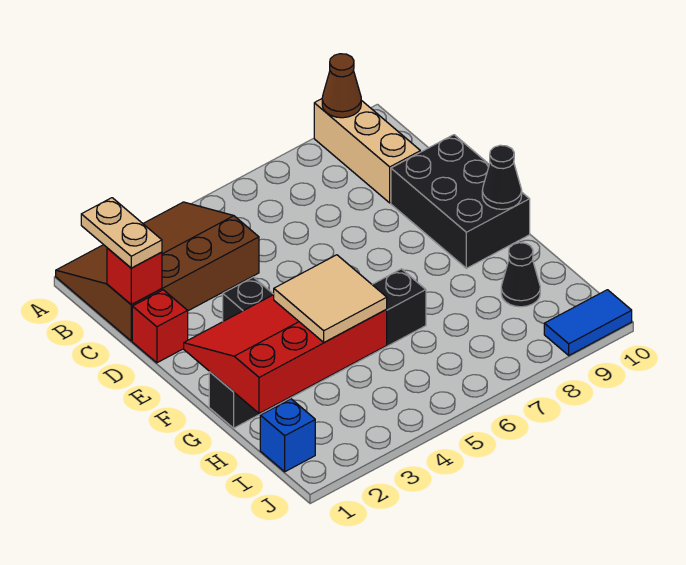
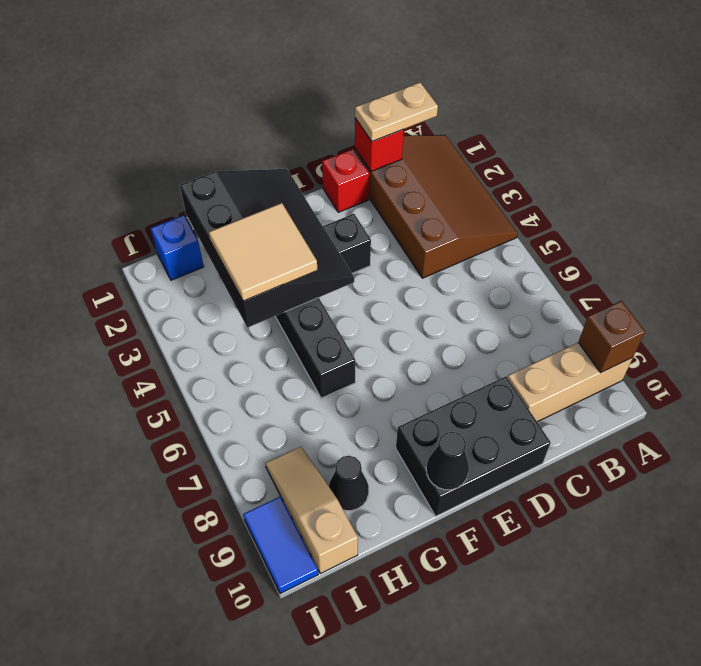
brown 1x1 cone [322,54,361,118] -> brown 1x1 brick [578,301,645,373]
red 3x4 slope [184,295,387,414] -> black 3x4 slope [180,169,354,328]
none -> tan 1x3 slope [265,447,358,574]

